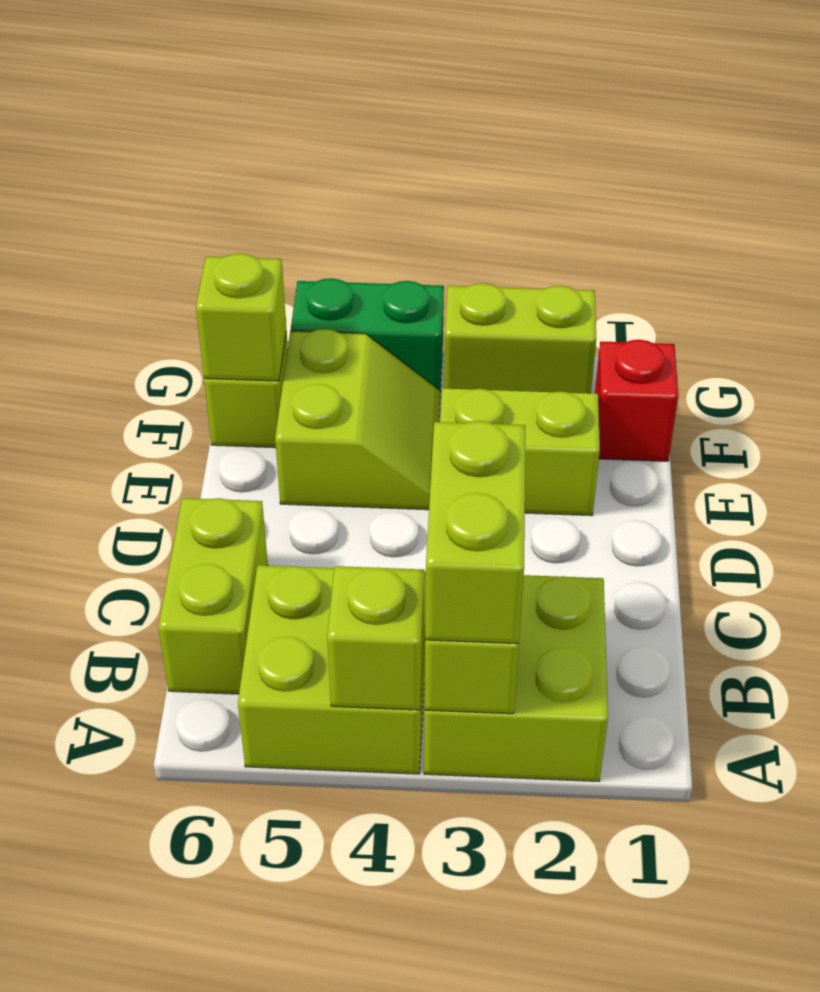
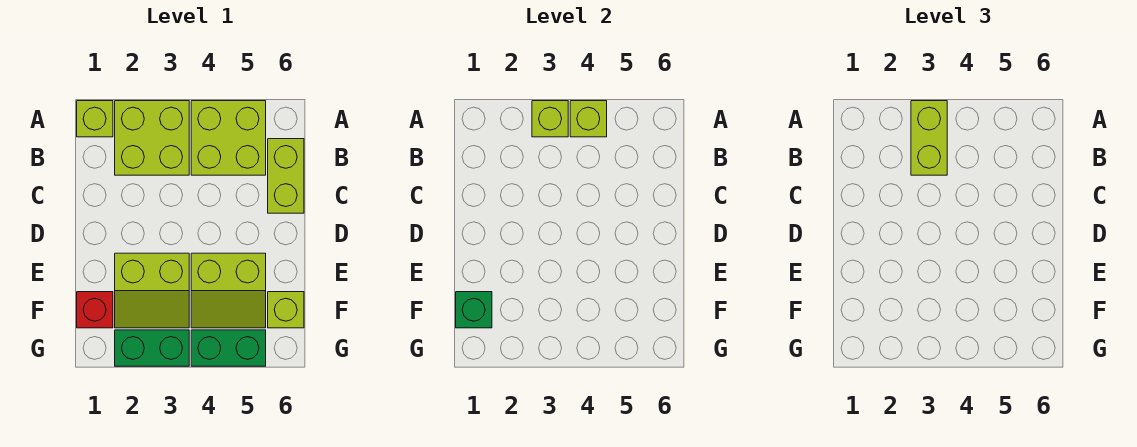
lime 2x2 slope [275,329,440,510] -> lime 2x2 slope turned to [191,253,266,328]
none -> green 1x1 brick [456,292,492,328]
lime 1x1 brick [196,254,286,381] -> lime 1x1 brick moved to [77,101,113,137]
lime 1x2 brick [444,283,596,394] -> green 1x2 brick [115,330,189,366]

